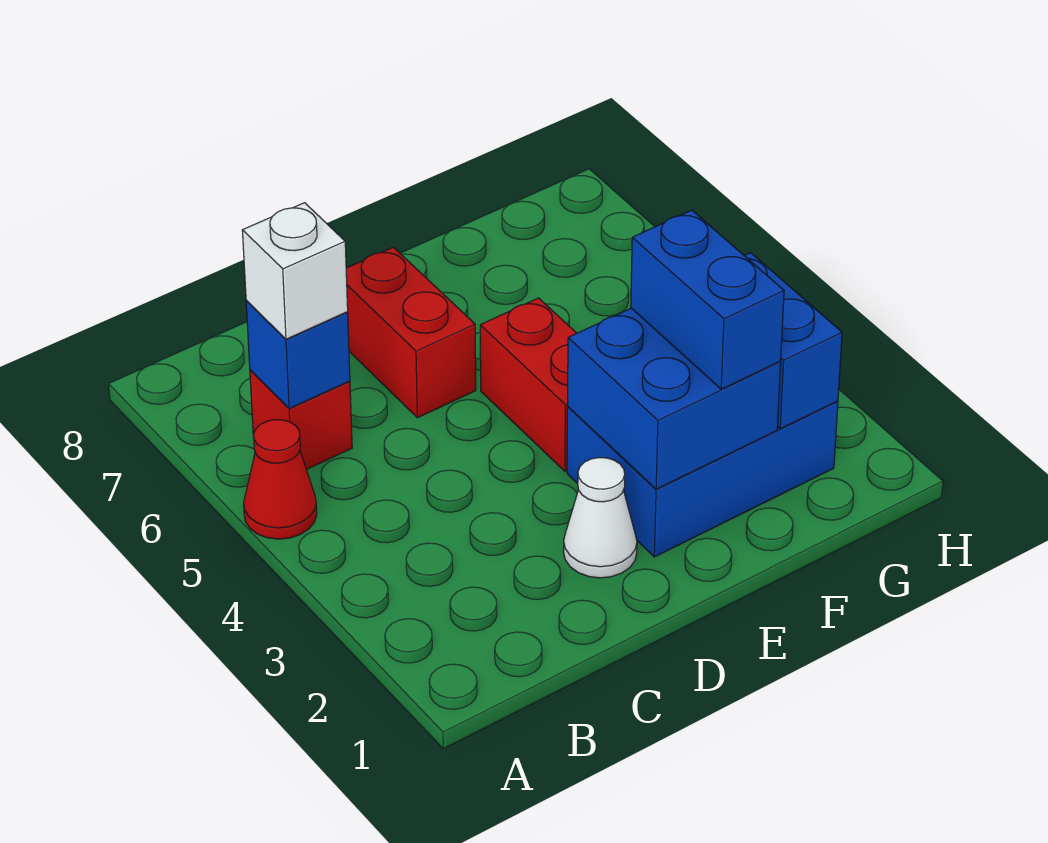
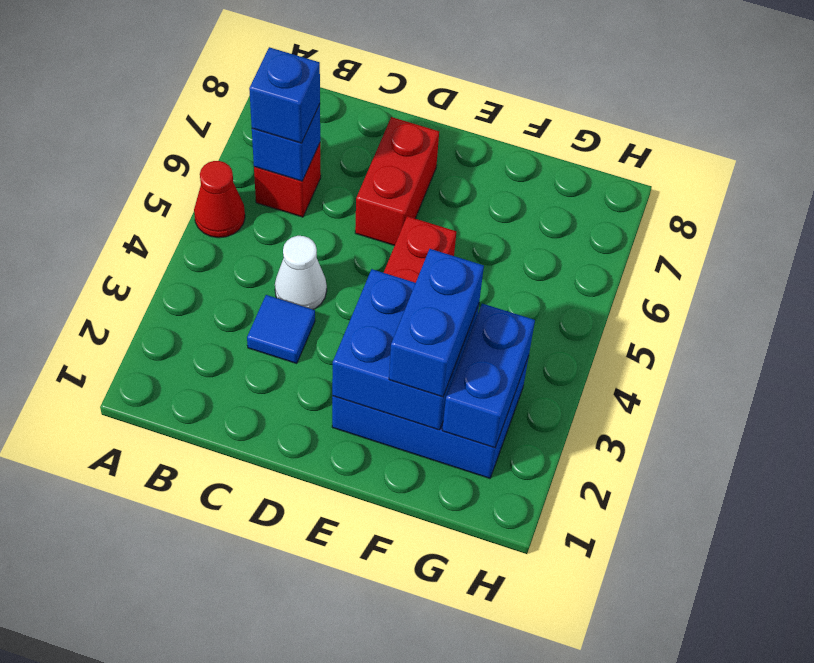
white 1x1 brick [242,203,348,339] -> blue 1x1 brick [249,47,320,143]
none -> blue 1x1 tile [247,295,315,364]
white 1x1 cone [563,458,637,578] -> white 1x1 cone moved to [275,236,327,310]

